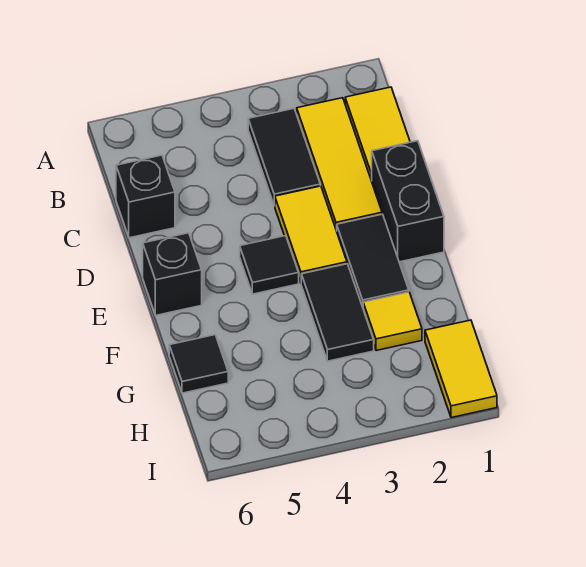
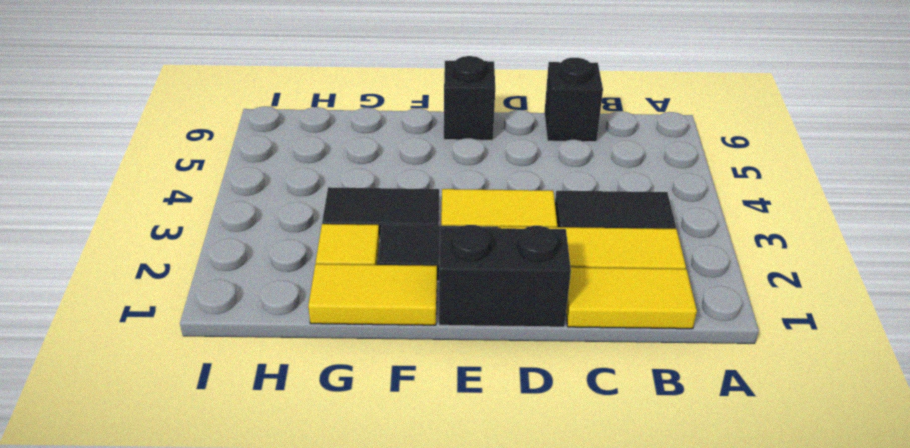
black 1x1 tile [240,236,299,294] -> none
black 1x1 tile [169,335,228,393] -> none
yellow 1x2 tile [425,320,497,418] -> yellow 1x2 tile moved to [308,264,437,325]

